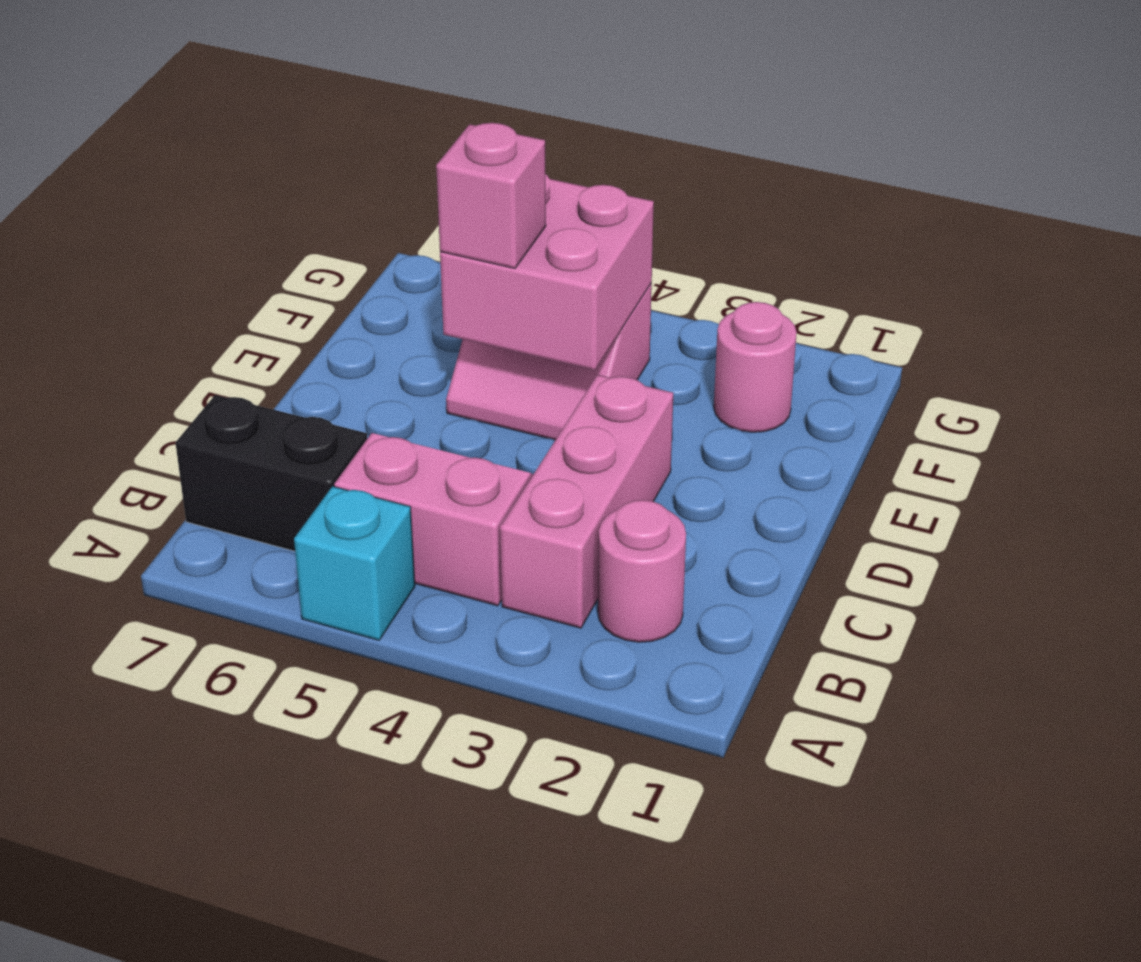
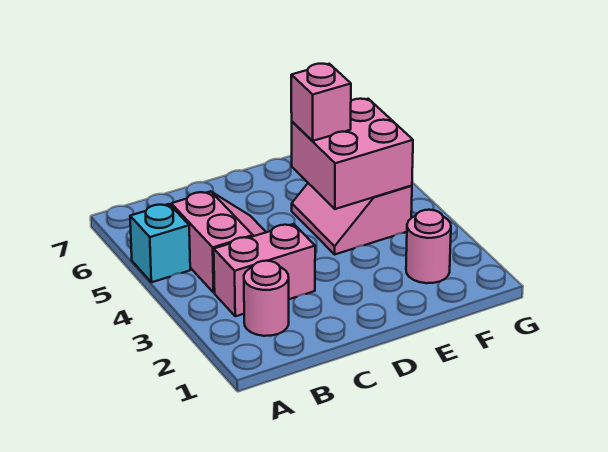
pink 1x3 brick [500,375,673,628] -> pink 1x2 brick [214,224,315,316]
black 1x2 brick [176,395,367,551] -> none

